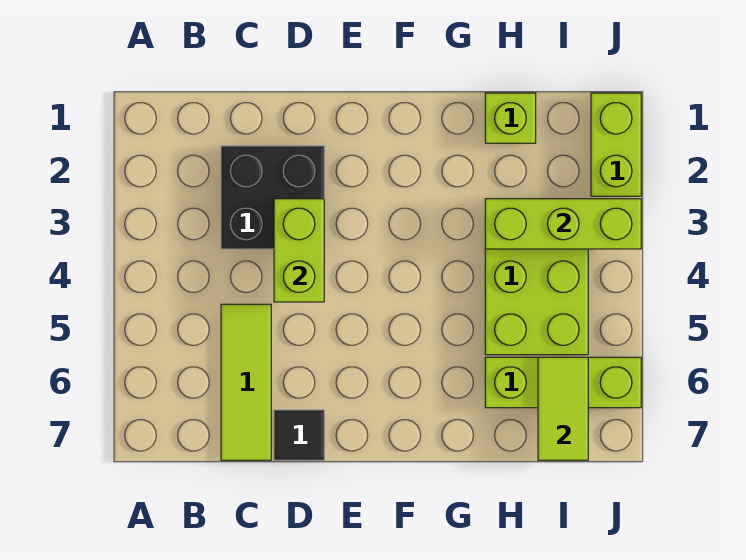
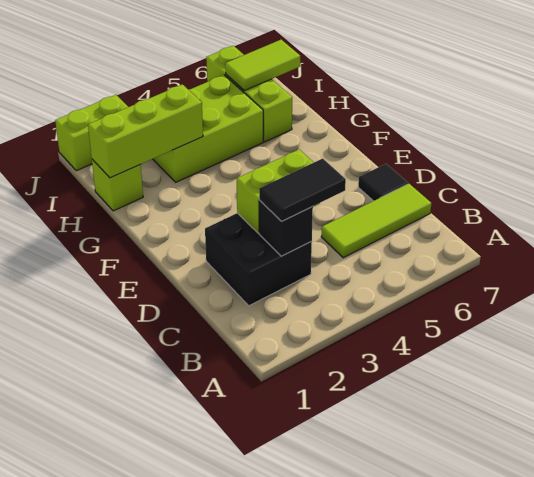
none -> black 1x1 brick [259,200,313,256]
none -> black 1x2 tile [259,159,346,221]
lime 1x3 brick [485,199,641,249] -> lime 1x3 brick turned to [88,84,203,178]

